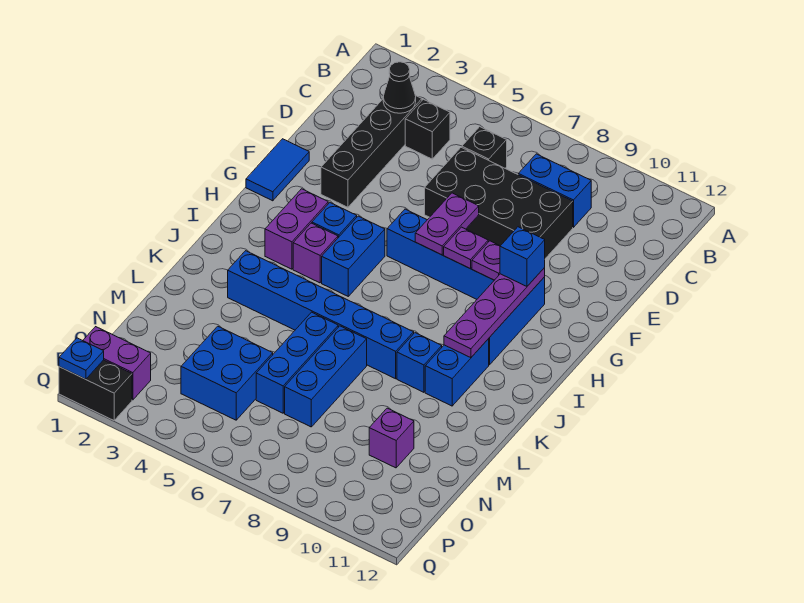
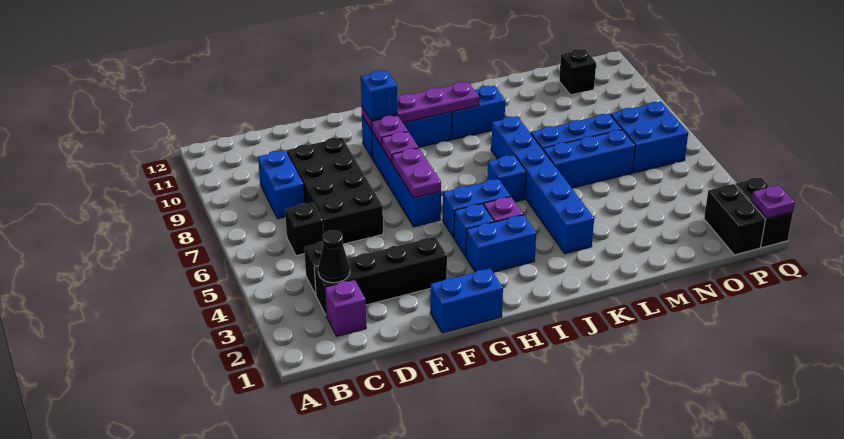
blue 1x2 tile [246,139,309,201] -> blue 1x2 brick [430,268,503,333]
purple 1x2 plate [415,193,479,255] -> purple 1x2 plate turned to [392,148,441,198]
purple 1x2 brick [265,189,328,269] -> blue 1x2 brick [466,215,536,272]
blue 1x1 brick [397,333,442,392] -> blue 1x1 brick moved to [487,155,526,202]
blue 2x2 brick [181,326,273,420] -> blue 2x2 brick moved to [610,102,688,173]
purple 1x1 brick [369,408,414,468] -> purple 1x1 brick moved to [325,280,366,336]
none -> black 1x1 brick [559,49,596,95]
purple 1x2 brick [83,327,151,400] -> black 1x2 brick [704,184,765,255]
blue 1x1 plate [59,338,104,379] -> purple 1x1 plate [751,185,795,218]

